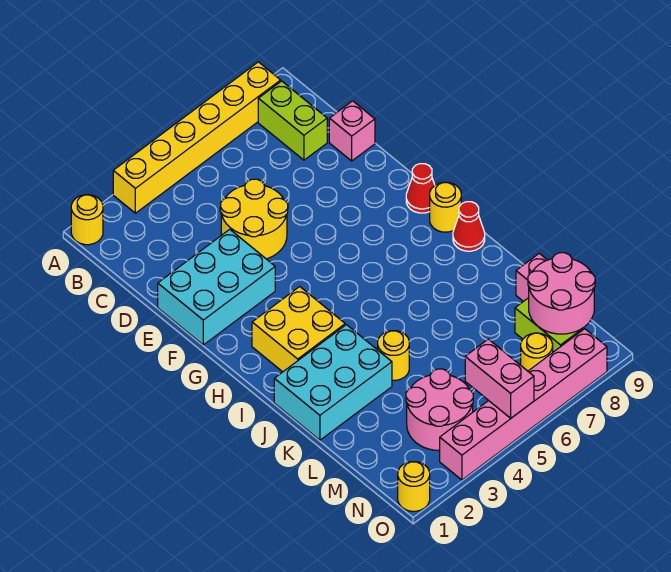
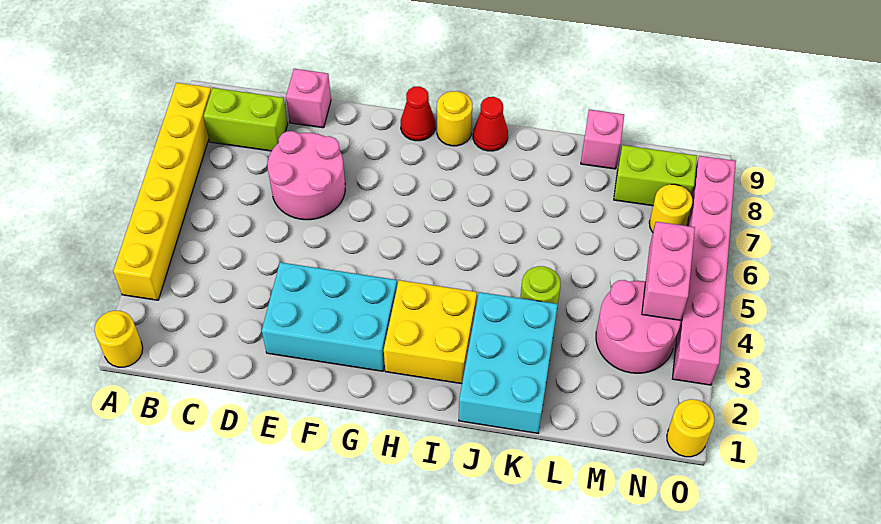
yellow 2x2 round brick [220,179,288,259] -> none
cyan 2x3 brick [158,229,275,345] -> cyan 2x3 brick turned to [262,262,397,371]
yellow 1x1 round brick [378,331,409,380] -> lime 1x1 round brick [520,266,561,304]
pink 2x2 round brick [528,253,595,334] -> pink 2x2 round brick moved to [268,131,345,220]
pink 1x2 brick [465,339,534,418] -> pink 1x2 brick turned to [642,222,695,320]

